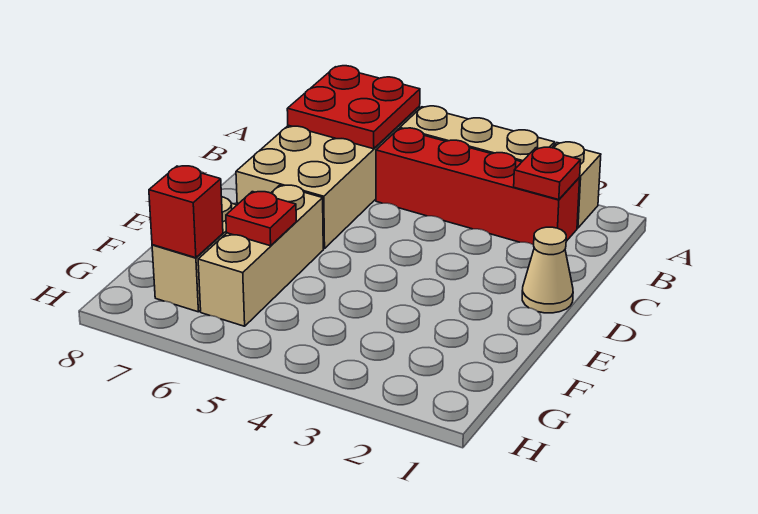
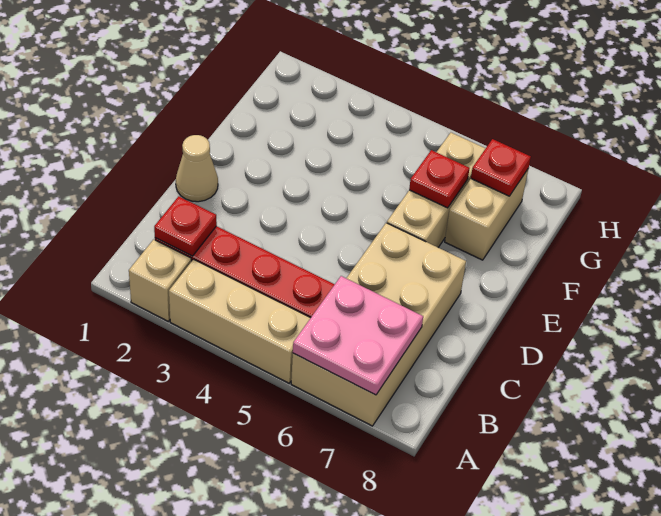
red 2x2 plate [287,66,420,149] -> pink 2x2 plate [293,276,423,395]
red 1x1 brick [149,166,223,258] -> red 1x1 plate [471,139,531,196]

